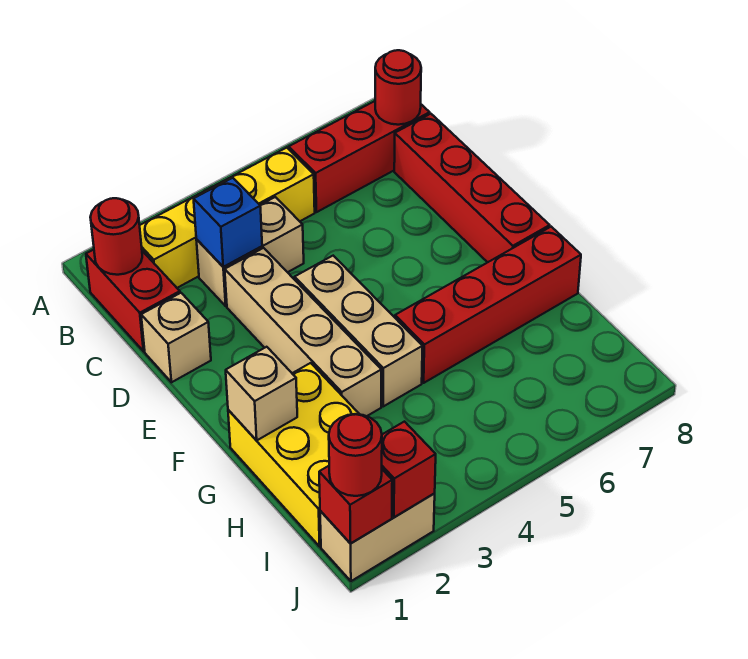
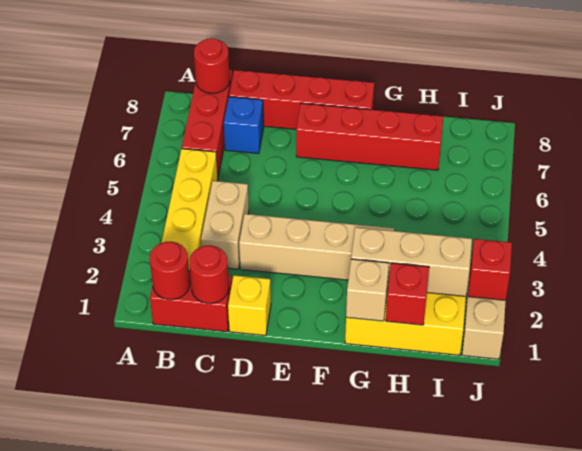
blue 1x1 brick [194,178,262,267] -> blue 1x1 brick moved to [224,97,264,154]
tan 1x1 brick [141,293,211,382] -> yellow 1x1 brick [228,275,271,336]
tan 1x3 brick [295,256,422,406] -> tan 1x3 brick moved to [351,227,472,296]
red 1x4 brick [395,227,581,383] -> red 1x4 brick turned to [296,103,443,170]
red 1x1 brick [319,466,392,543] -> red 1x1 brick moved to [386,263,429,325]
red 1x1 round brick [329,414,382,496] -> red 1x1 round brick moved to [189,245,229,303]

